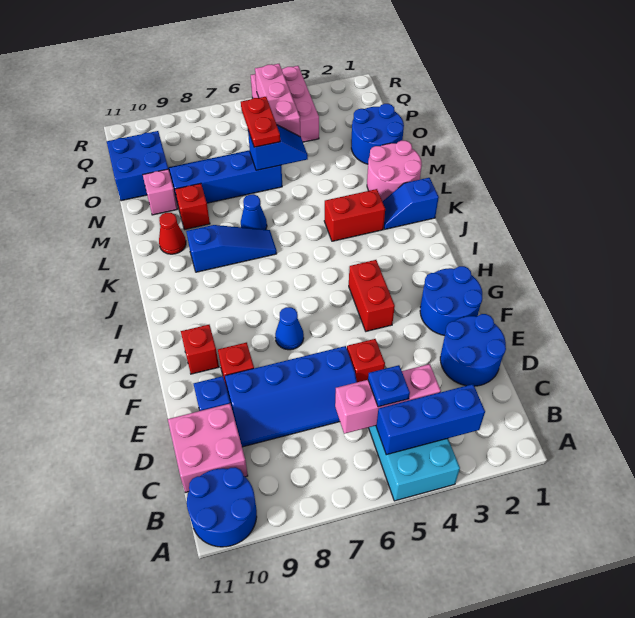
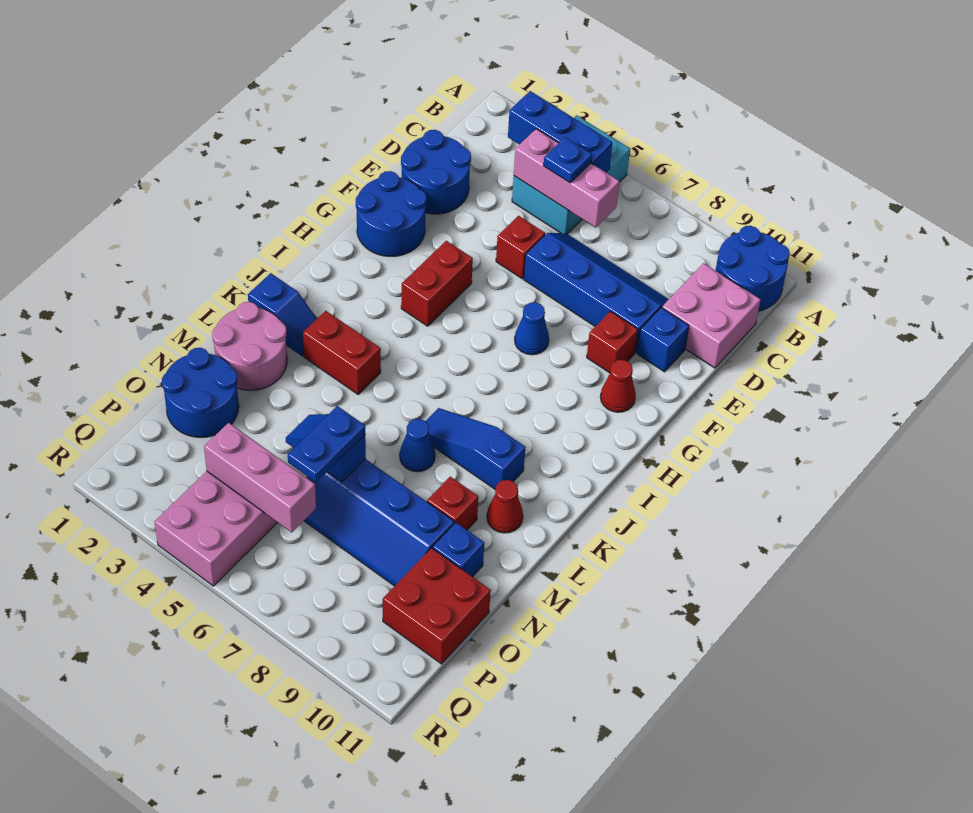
red 1x1 brick [181,325,219,374] -> red 1x1 cone [600,360,636,412]
red 1x2 plate [241,97,280,147] -> blue 1x2 plate [288,406,365,482]
pink 1x1 brick [143,169,177,215] -> blue 1x1 brick [432,522,484,577]
pink 1x3 brick [255,64,300,136] -> pink 1x3 brick turned to [204,423,316,532]
blue 2x2 brick [107,131,168,201] -> red 2x2 brick [383,548,491,664]

